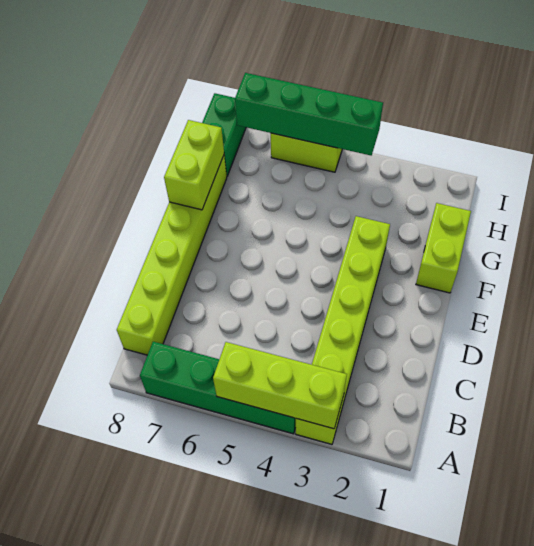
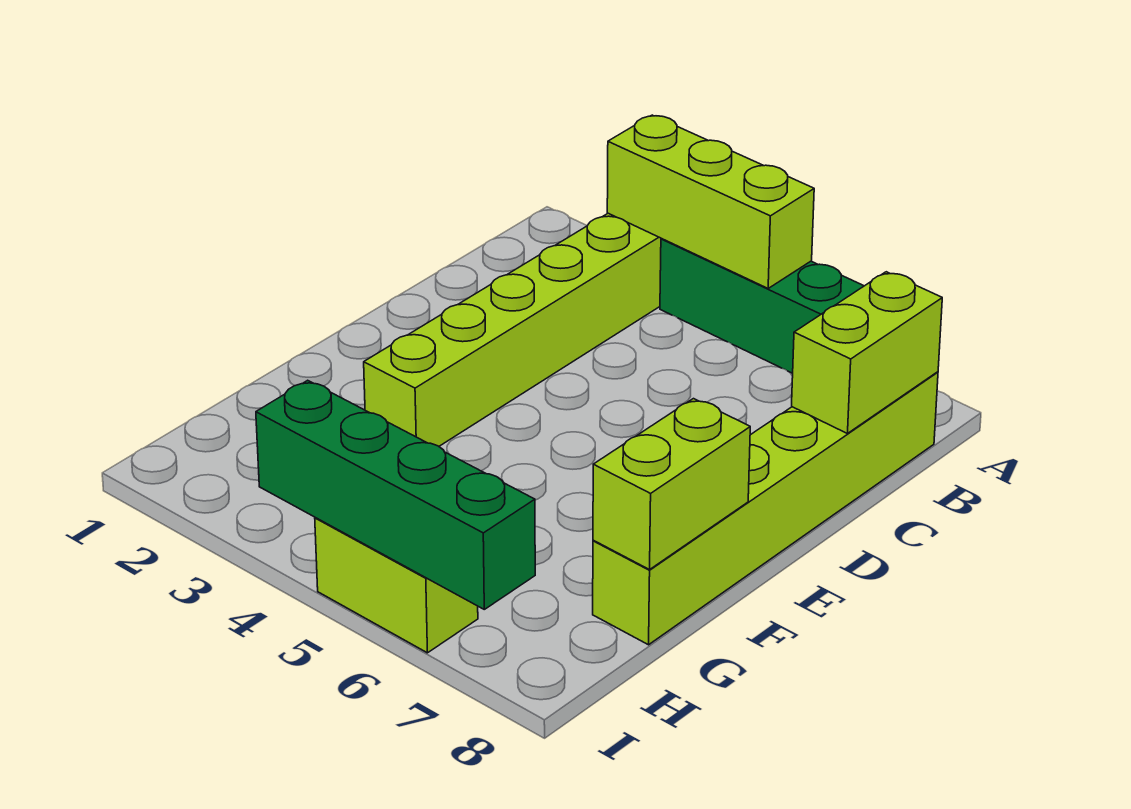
lime 1x2 brick [416,203,471,293] -> lime 1x2 brick moved to [792,272,942,433]
green 1x2 brick [202,93,246,176] -> none

